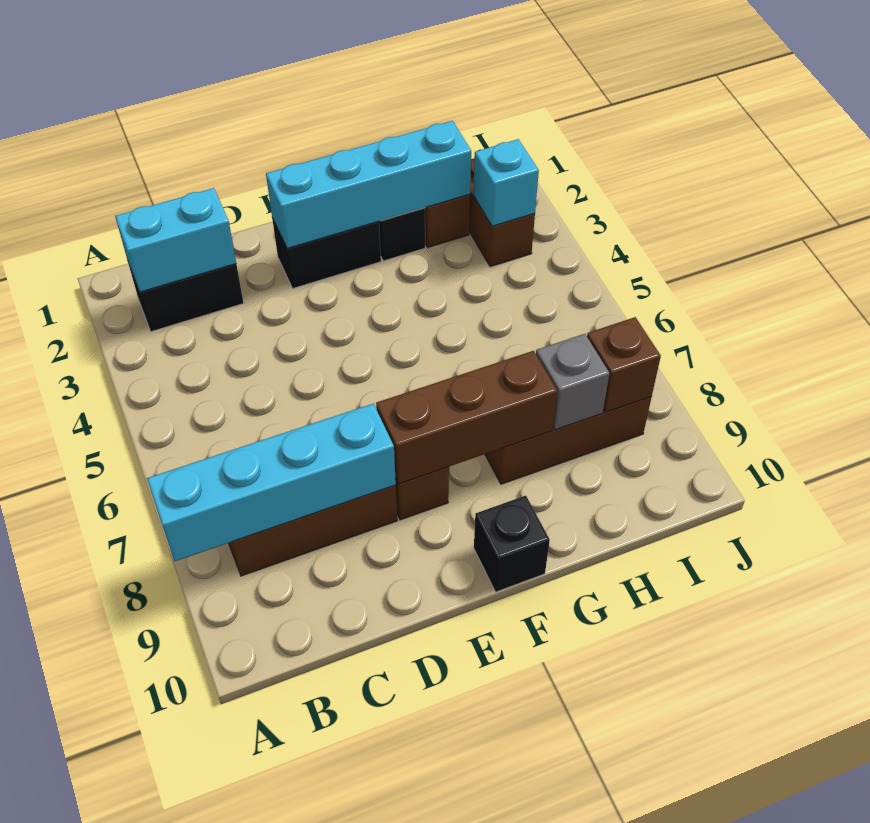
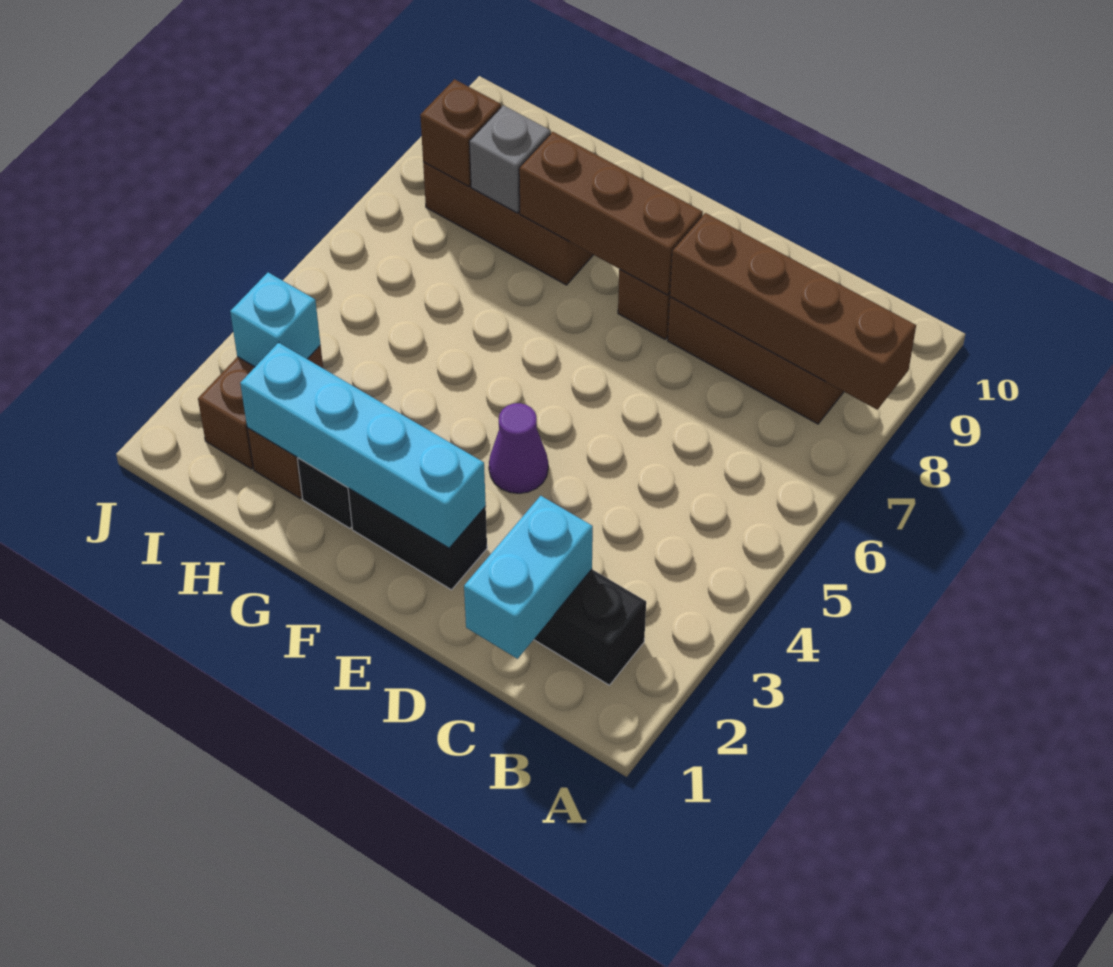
cyan 1x4 brick [147,404,396,561] -> brown 1x4 brick [670,213,916,409]
cyan 1x2 brick [115,188,236,292] -> cyan 1x2 brick turned to [464,496,593,659]
none -> purple 1x1 cone [489,403,548,493]
black 1x1 brick [474,496,550,592] -> none

